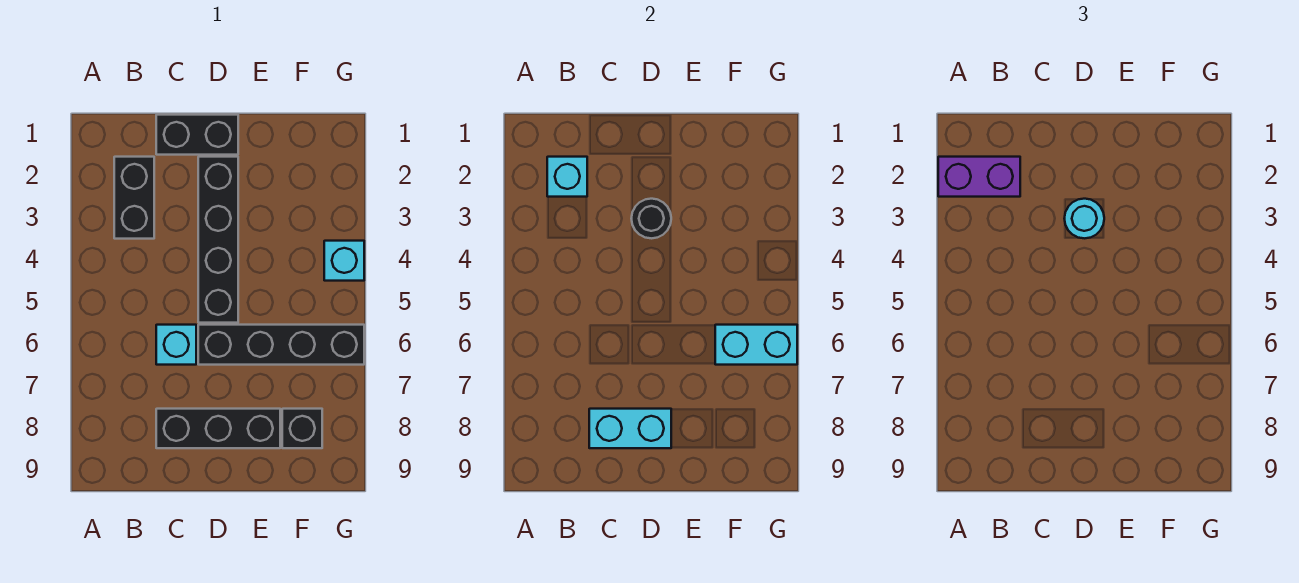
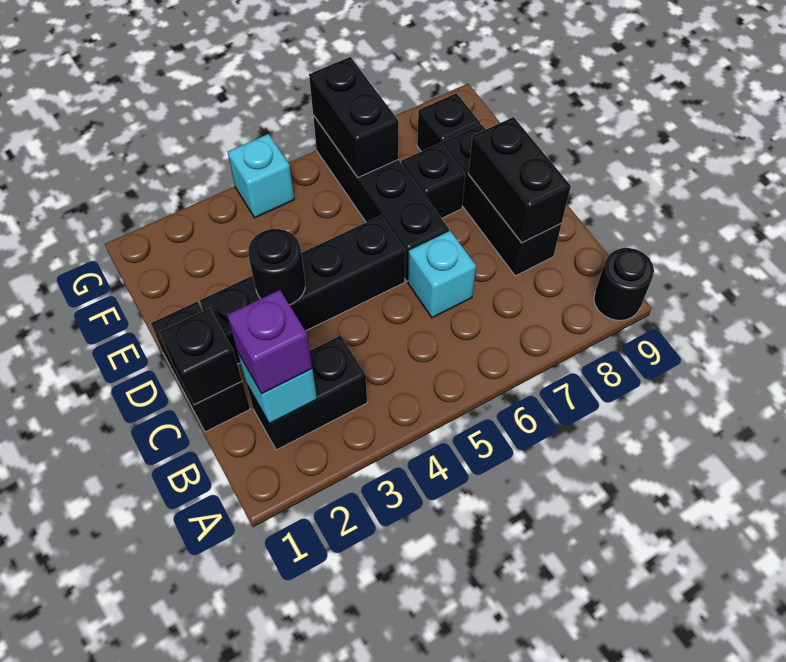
purple 1x2 brick [938,157,1020,197] -> purple 1x1 brick [227,290,312,394]
none -> black 1x1 round brick [594,248,654,320]
none -> black 1x1 brick [160,308,242,405]
cyan 1x2 brick [589,409,671,448] -> black 1x2 brick [469,117,571,243]
cyan 1x1 round brick [1064,199,1104,238] -> none
none -> black 1x1 brick [401,143,465,218]
cyan 1x2 brick [715,325,797,365] -> black 1x2 brick [309,57,399,177]

